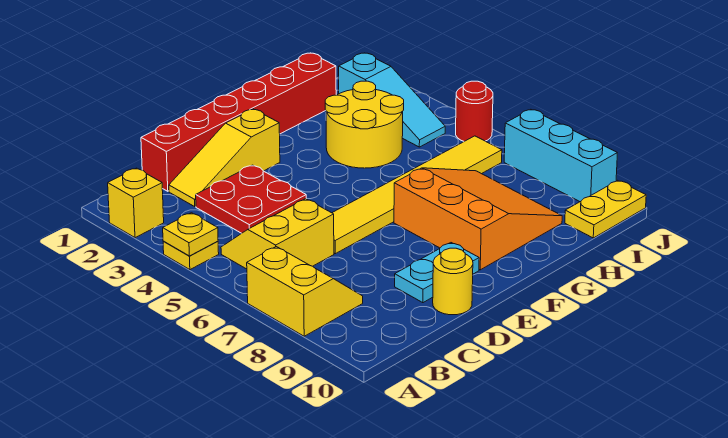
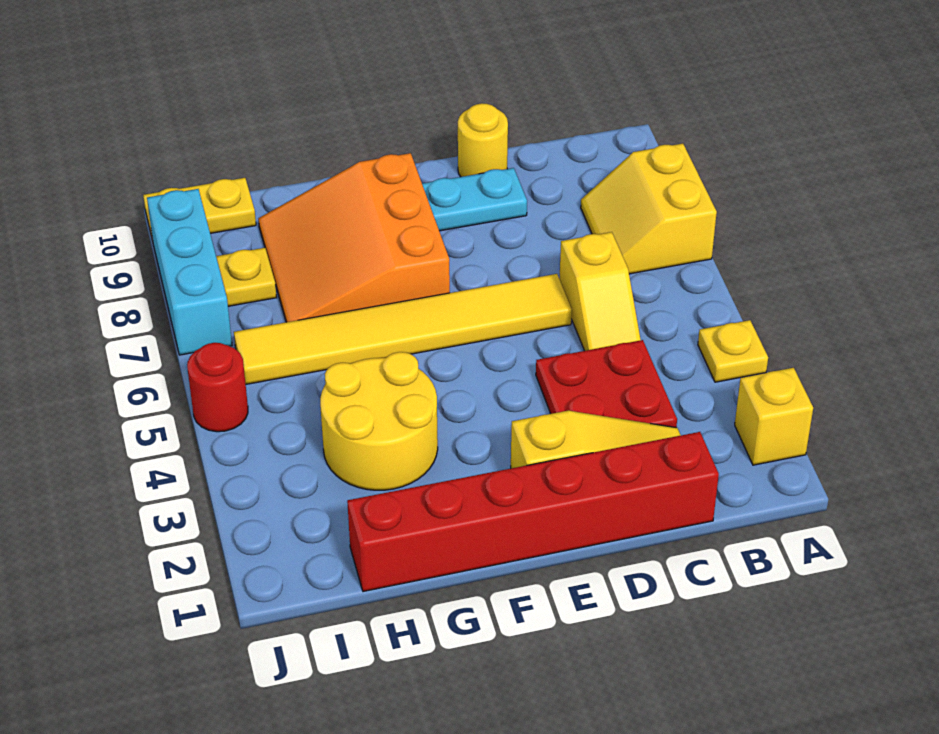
yellow 1x1 plate [163,213,218,256] -> yellow 1x1 plate moved to [216,248,277,306]
yellow 2x2 slope [221,199,334,269] -> yellow 1x2 slope [559,232,641,351]
cyan 1x3 slope [339,53,445,147] -> none

